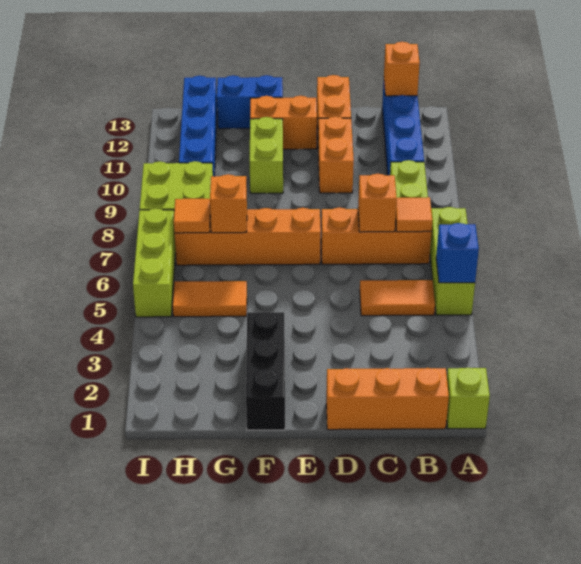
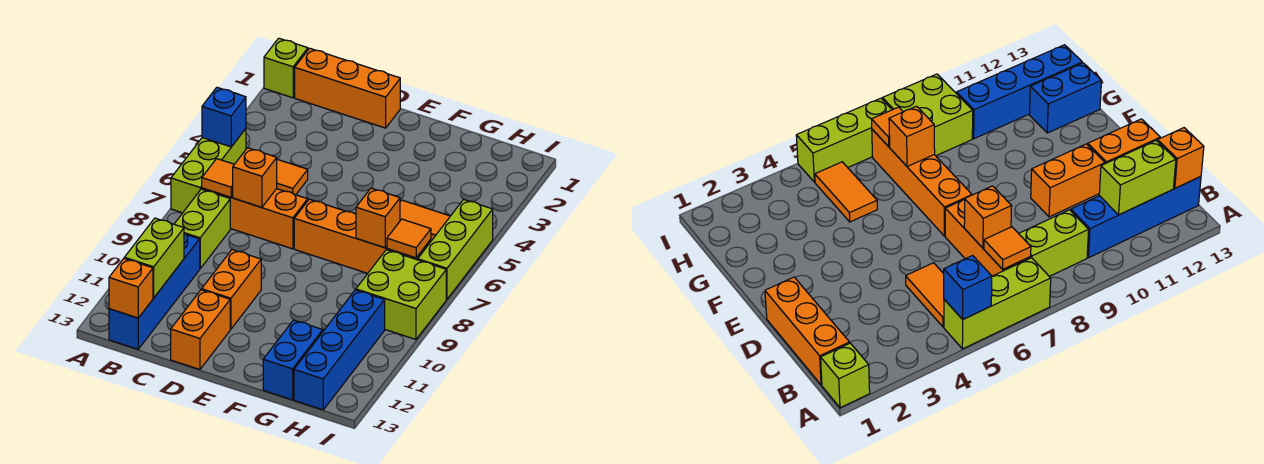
orange 1x2 brick [250,96,317,149] -> none
black 1x3 brick [246,311,285,430] -> none
lime 1x2 brick [250,117,283,193] -> lime 1x2 brick moved to [124,218,184,298]
blue 1x2 brick [217,75,283,129] -> blue 1x2 brick turned to [263,320,323,400]

